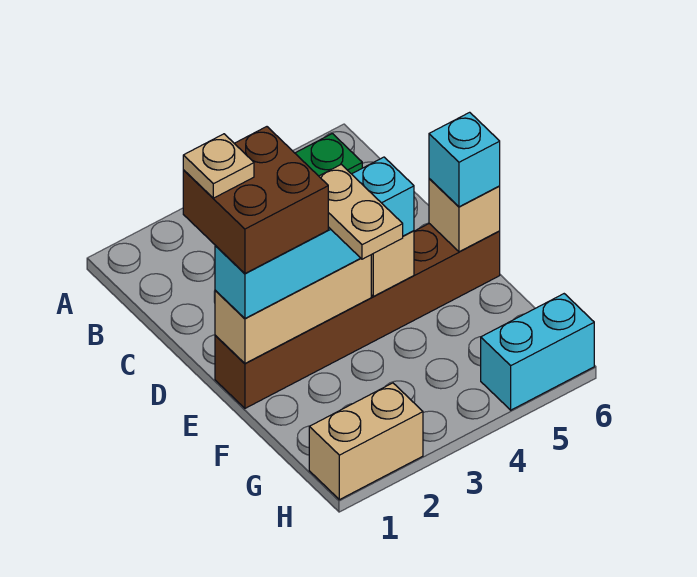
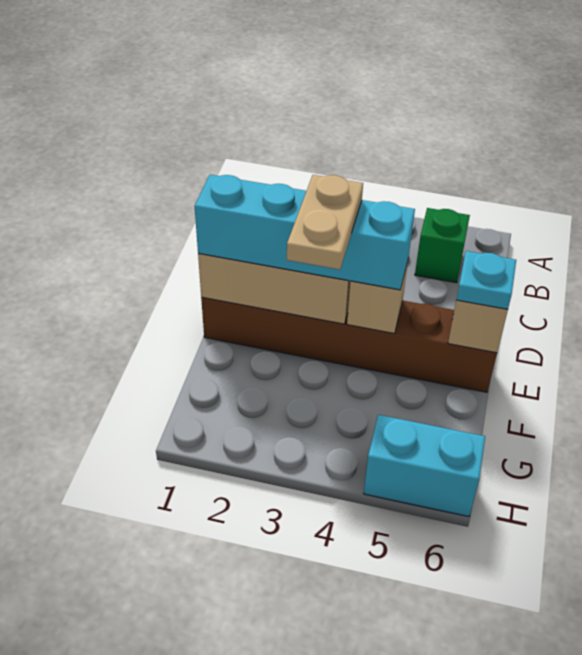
brown 2x2 brick [183,127,328,273] -> none
tan 1x1 plate [183,134,254,198] -> none
cyan 1x1 brick [429,112,500,207] -> cyan 1x1 plate [456,251,516,309]
tan 1x2 brick [309,383,423,500] -> none

